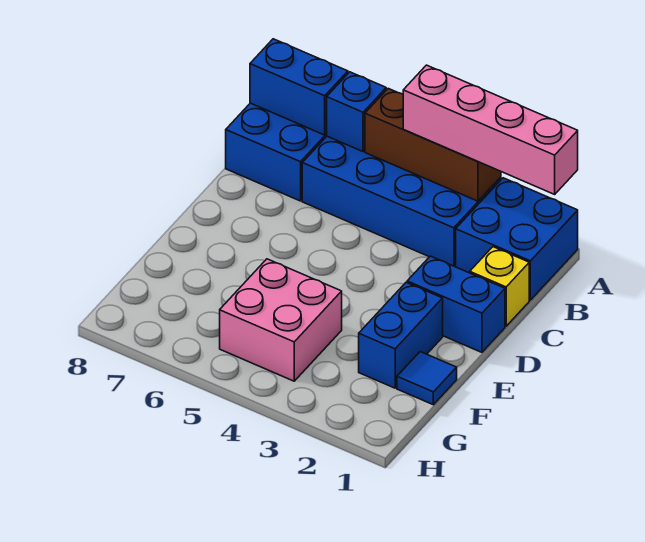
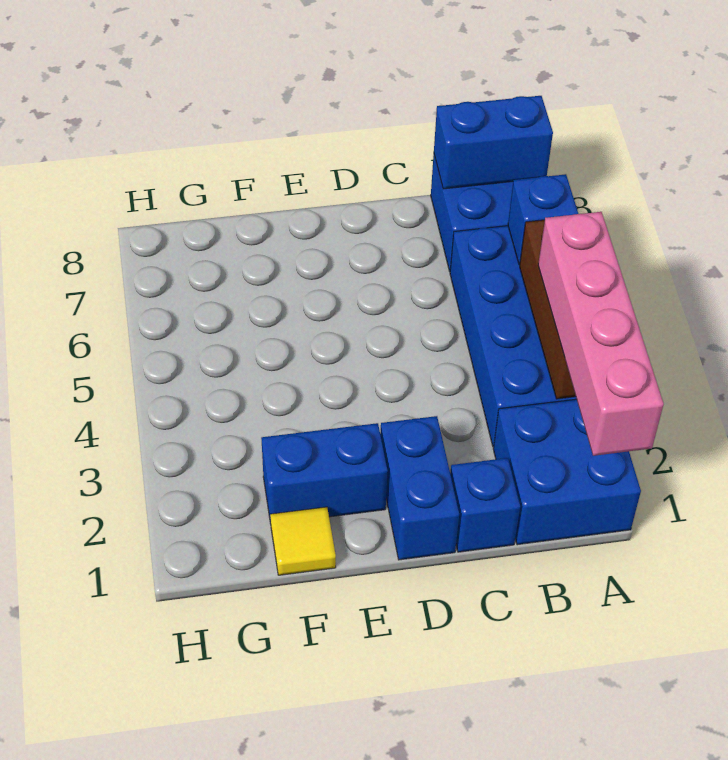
blue 1x2 brick [250,39,348,135] -> blue 1x2 brick turned to [434,96,553,189]
yellow 1x1 brick [470,247,529,326] -> blue 1x1 brick [450,458,520,552]
blue 1x1 tile [397,352,457,405] -> yellow 1x1 tile [270,507,336,575]
pink 2x2 brick [220,259,342,381] -> none

